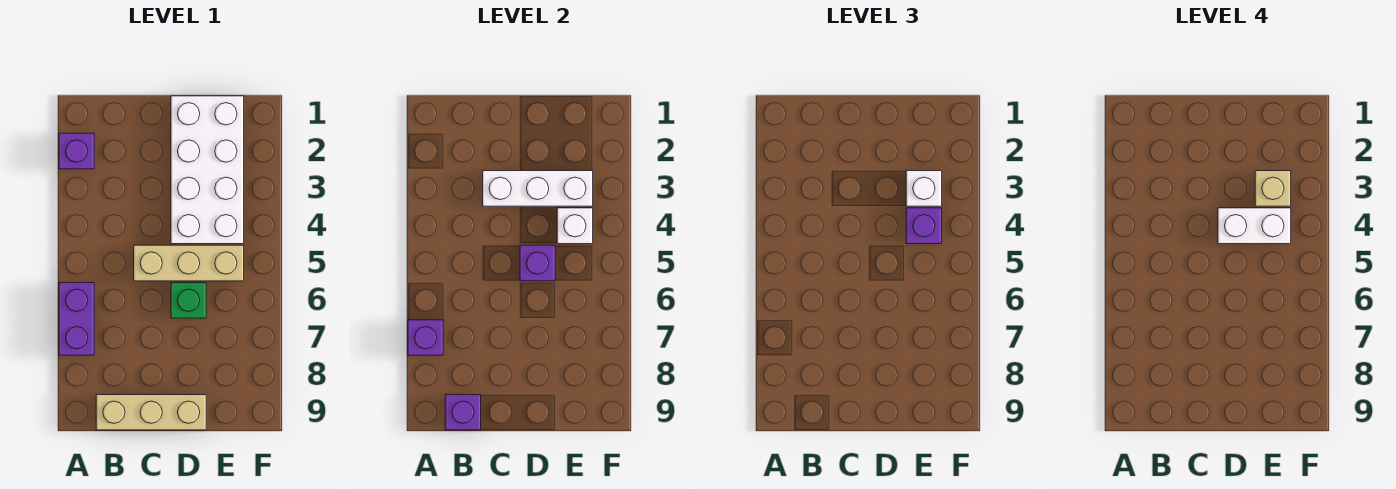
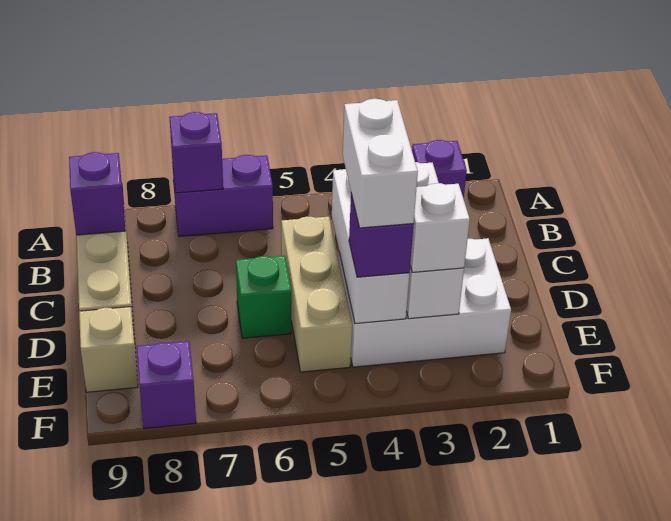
white 2x4 brick [171,96,244,244] -> white 2x3 brick [339,238,511,367]
purple 1x1 brick [520,245,555,281] -> purple 1x1 brick moved to [137,341,196,429]
tan 1x1 brick [1255,171,1291,206] -> tan 1x1 brick moved to [79,307,138,392]
white 1x1 brick [557,208,593,244] -> white 1x3 brick [332,169,409,324]

